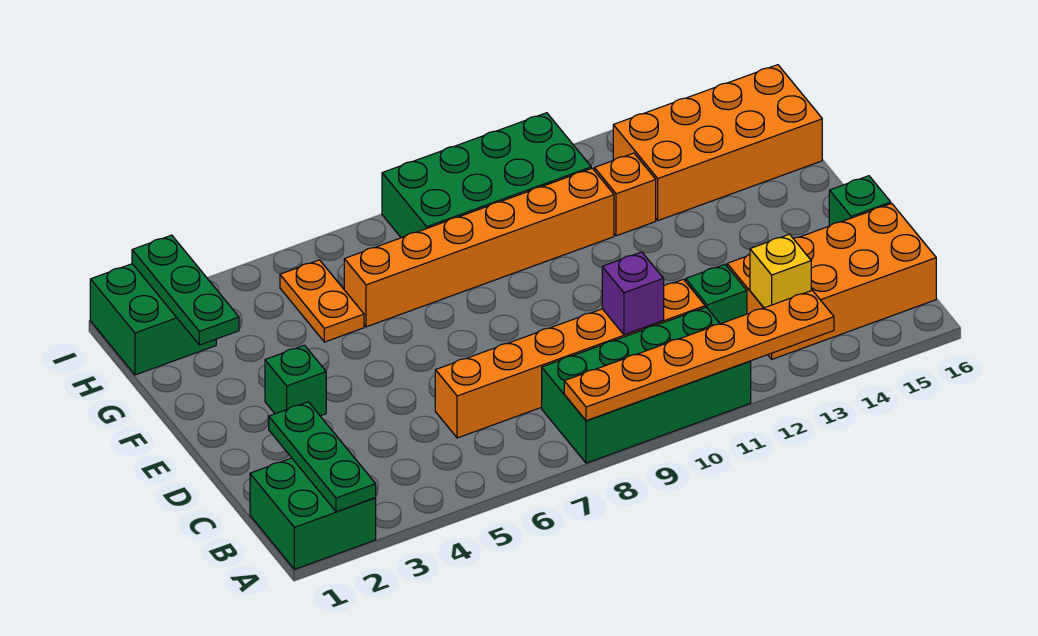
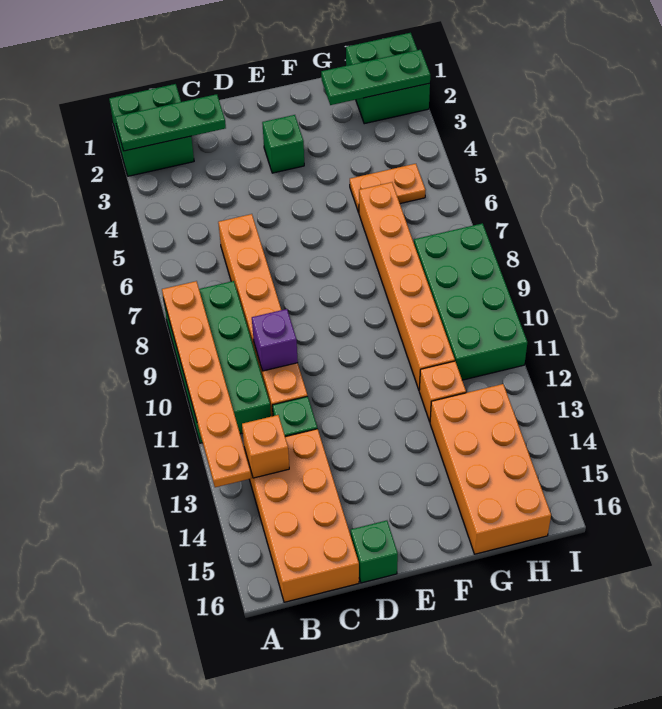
yellow 1x1 brick [750,234,811,308] -> orange 1x1 brick [242,415,289,478]

